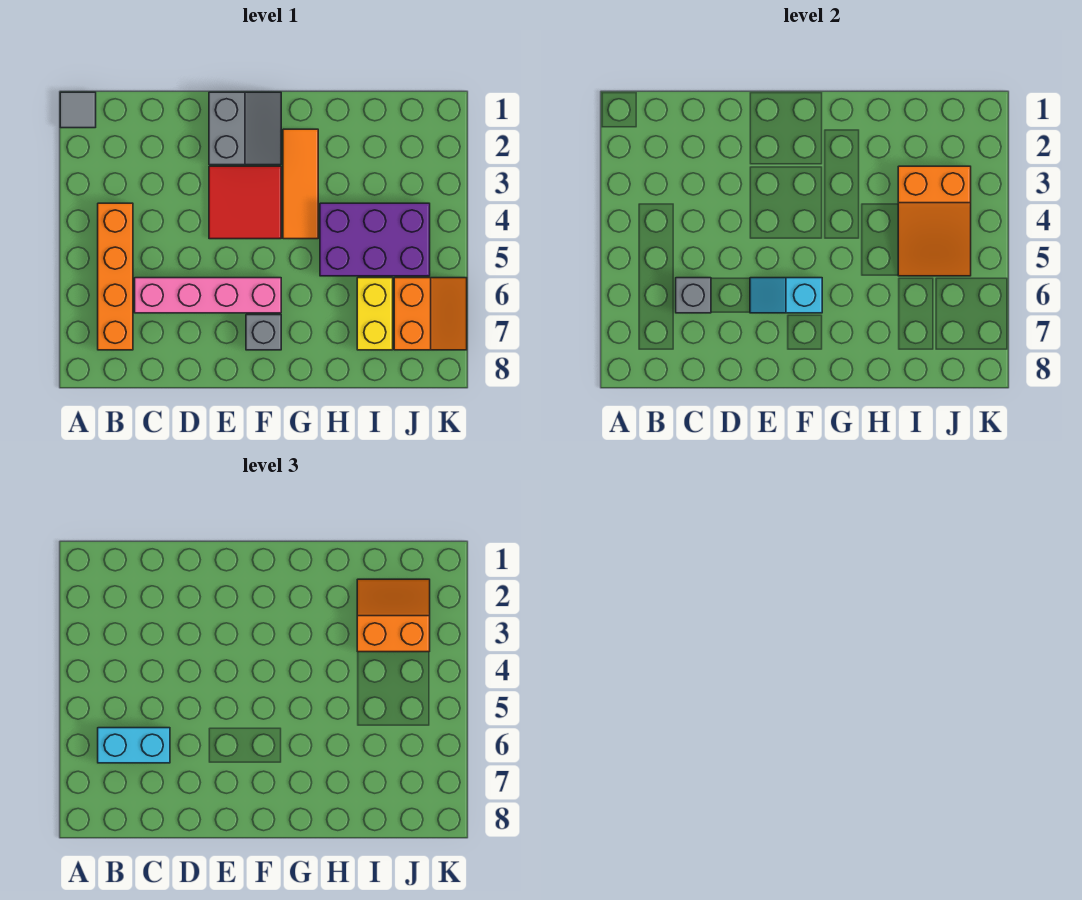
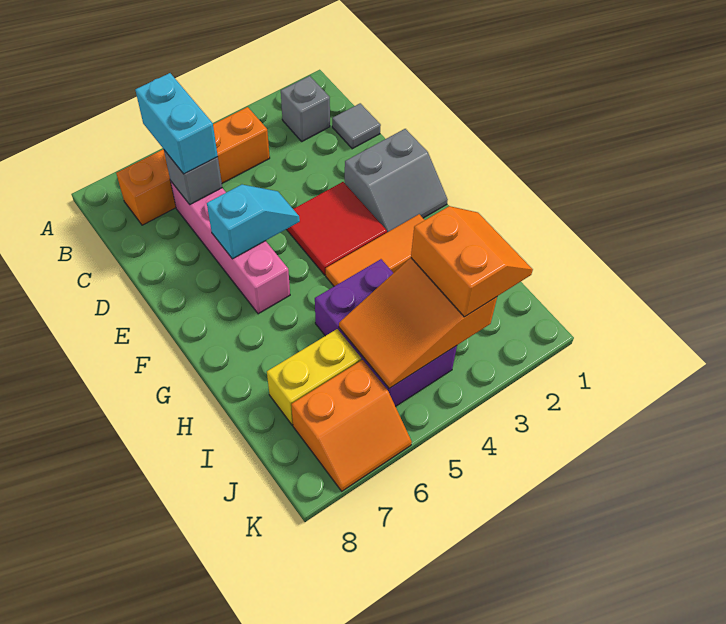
grey 1x1 tile [60,92,96,128] -> grey 1x1 tile moved to [332,103,381,149]
cyan 1x2 slope [750,278,822,313] -> cyan 1x2 slope turned to [207,185,300,259]
grey 1x1 brick [246,315,281,350] -> grey 1x1 brick moved to [281,76,330,141]

